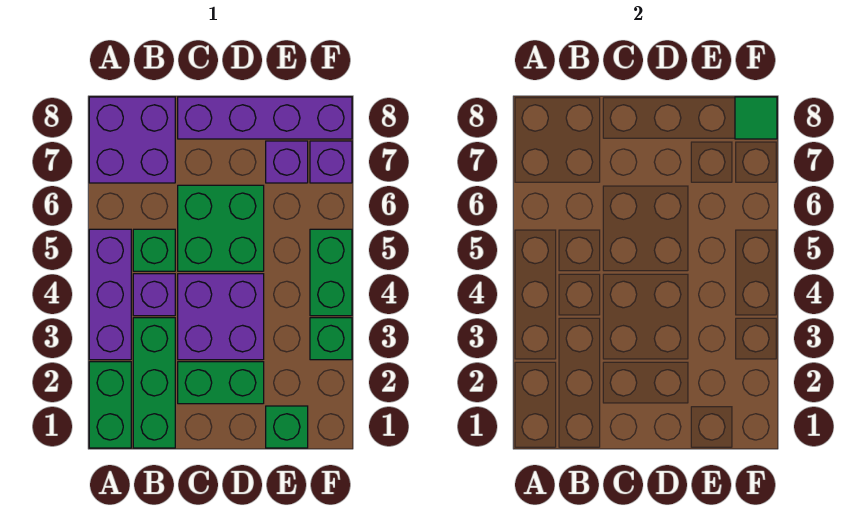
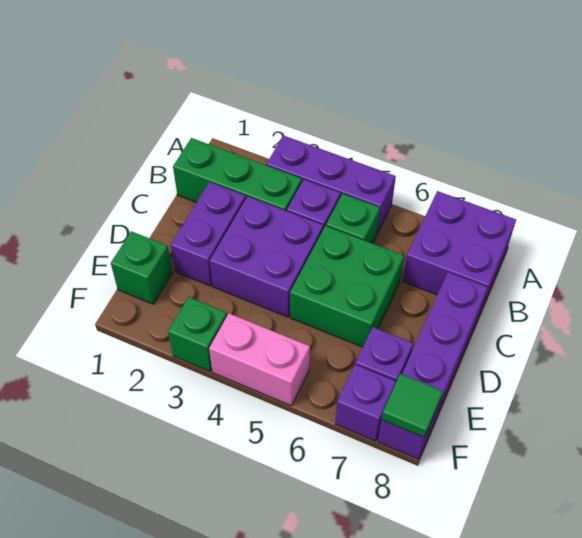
green 1x2 brick [89,362,131,448] -> none
green 1x2 brick [178,362,264,404] -> purple 1x2 brick [171,182,246,286]
green 1x2 brick [310,229,352,316] -> pink 1x2 brick [209,313,310,406]

